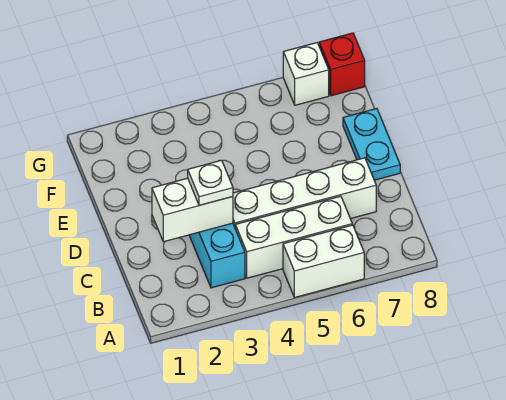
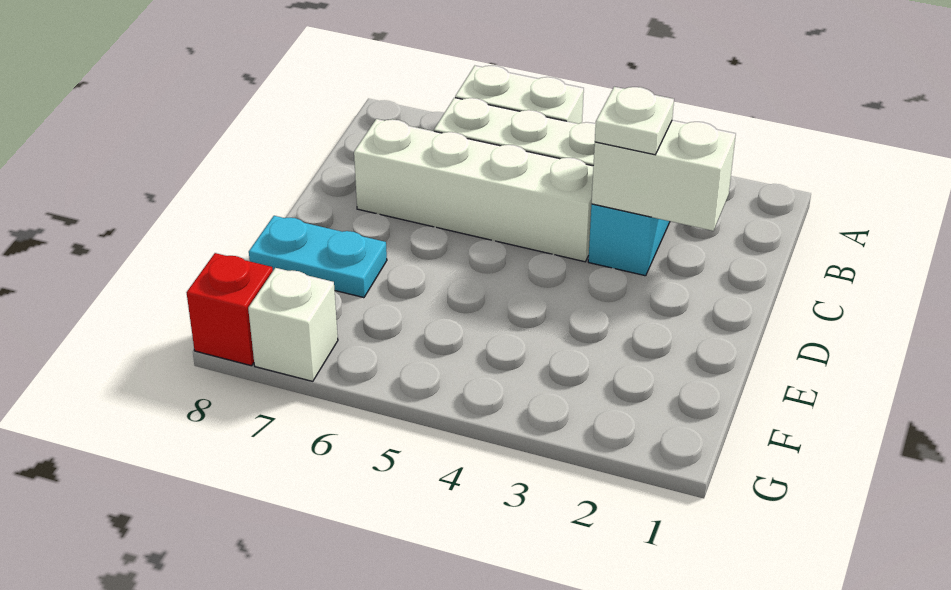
cyan 1x2 plate [343,109,400,180] -> cyan 1x2 plate turned to [249,216,387,298]

